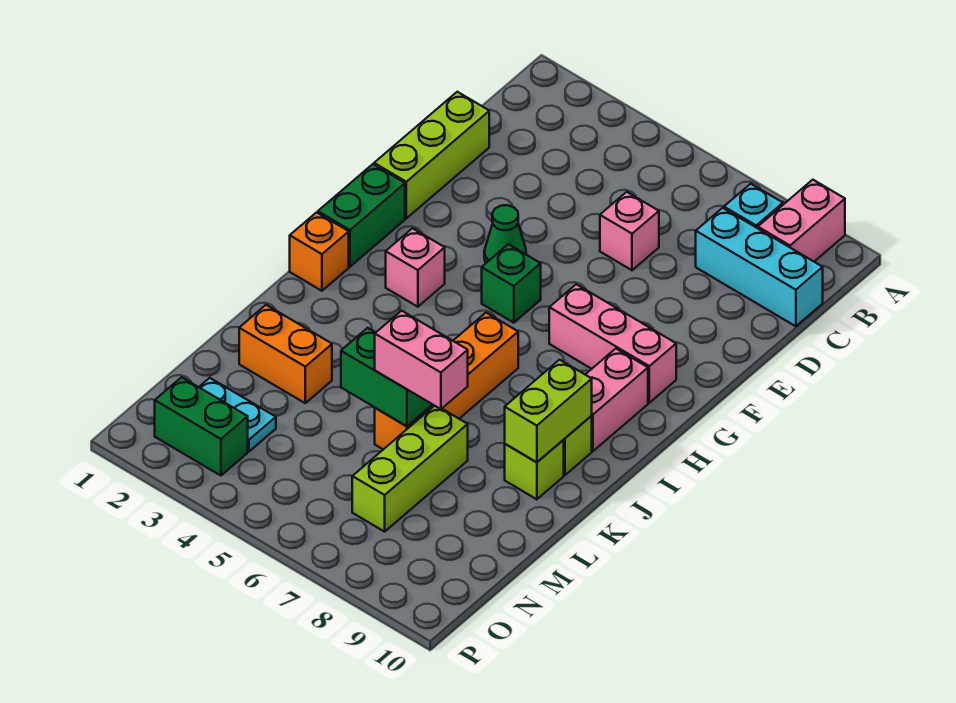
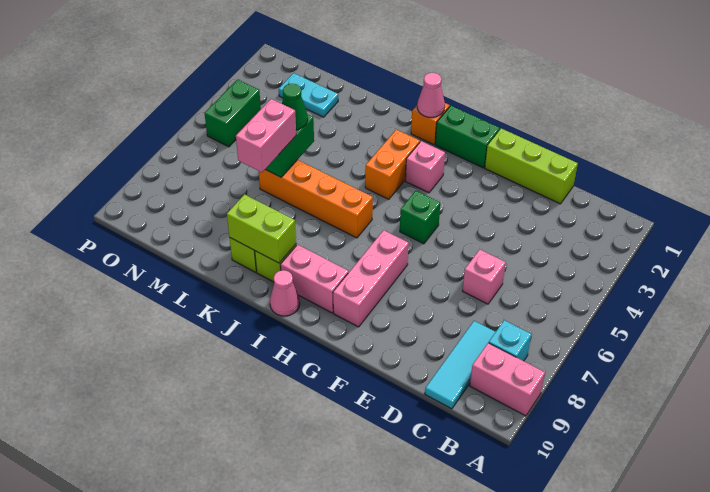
cyan 1x3 brick [696,208,823,326] -> cyan 1x3 tile [425,321,495,409]
green 1x1 cone [484,205,526,263] -> green 1x1 cone moved to [282,84,308,130]
none -> pink 1x1 cone [417,73,445,117]
none -> pink 1x1 cone [270,270,300,316]
orange 1x2 brick [239,305,332,403] -> orange 1x2 brick moved to [365,129,420,199]
lime 1x3 brick [352,406,468,532] -> none
cyan 1x2 plate [199,378,276,451] -> cyan 1x2 plate turned to [279,73,338,117]
green 1x2 brick [155,377,248,476] -> green 1x2 brick moved to [204,80,261,147]

